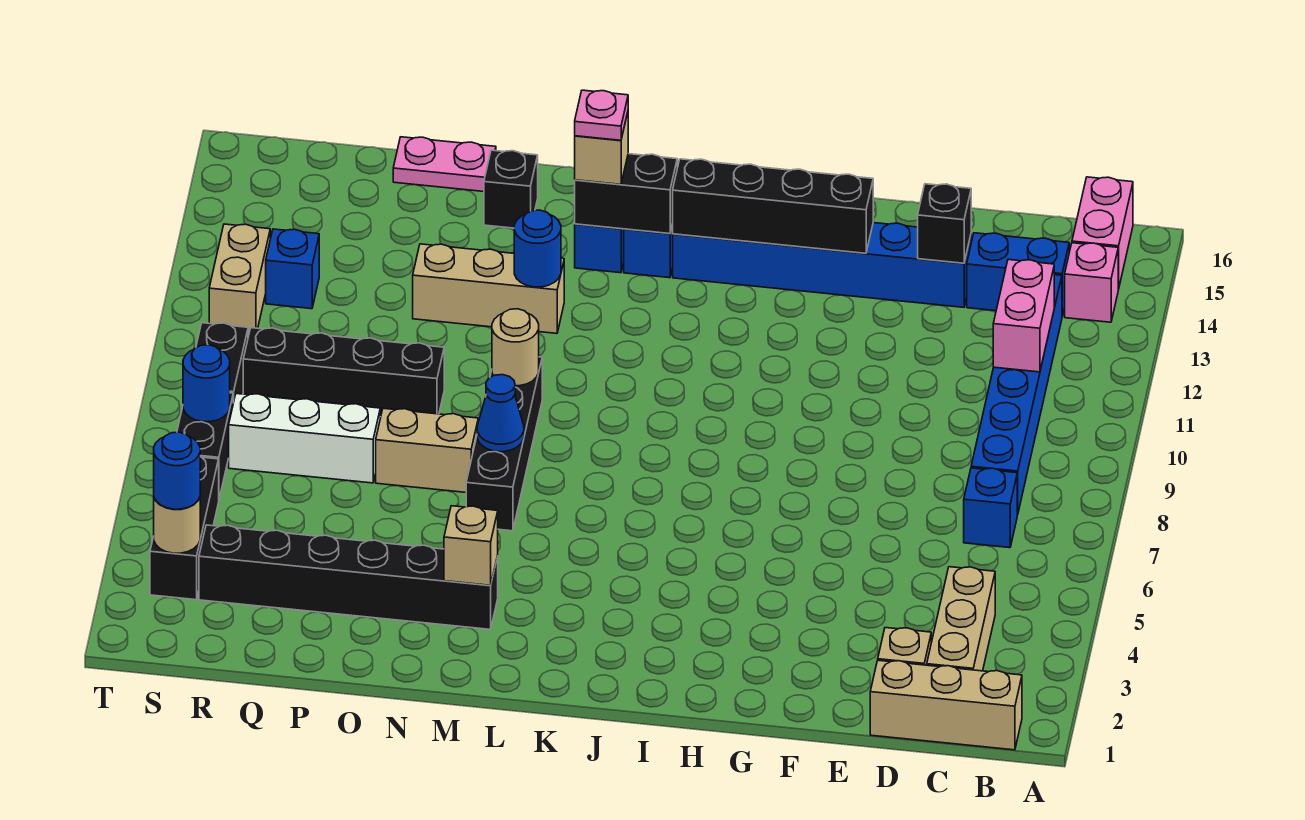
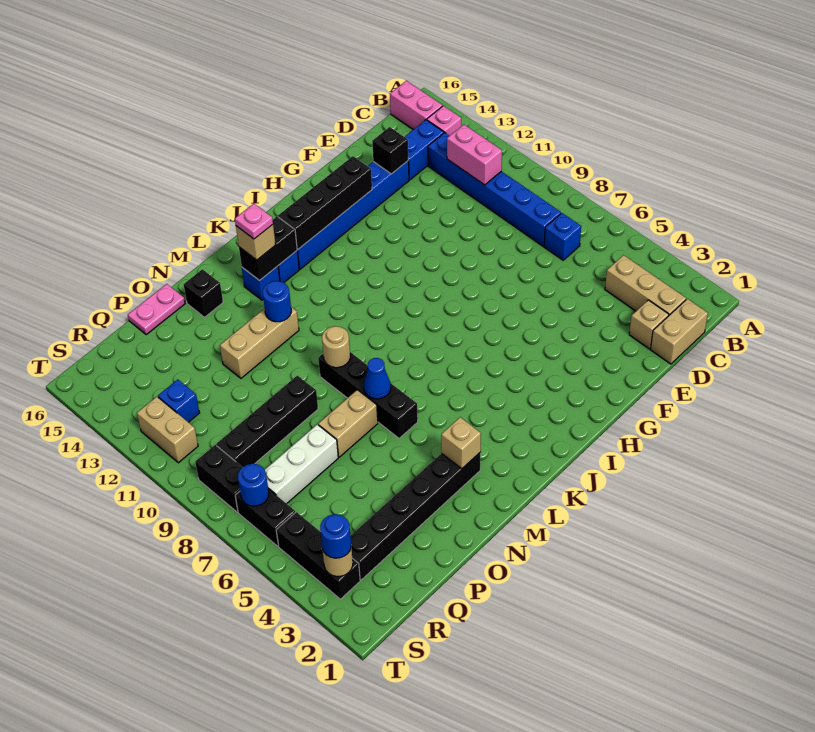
tan 1x3 brick [870,660,1022,750] -> tan 1x2 brick [650,299,708,364]

